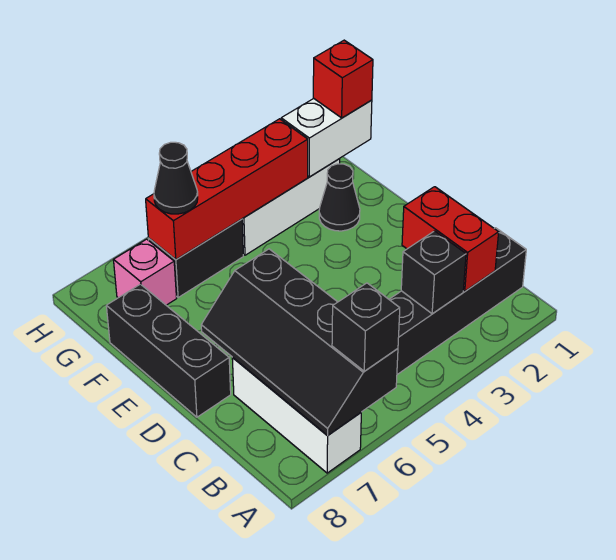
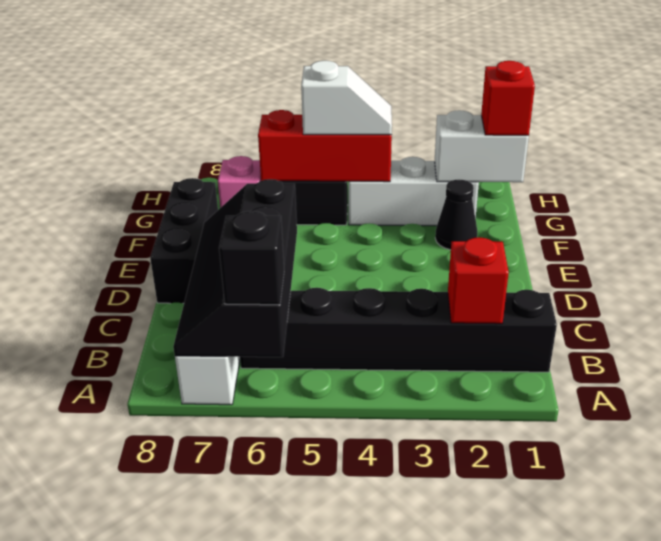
red 1x2 brick [402,187,499,291] -> red 1x1 brick [448,237,509,324]
black 1x1 brick [401,231,466,314] -> none
red 1x4 brick [146,119,308,260] -> red 1x3 brick [258,110,392,182]
none -> white 1x2 slope [301,61,392,135]
black 1x1 cone [154,142,198,214] -> none

